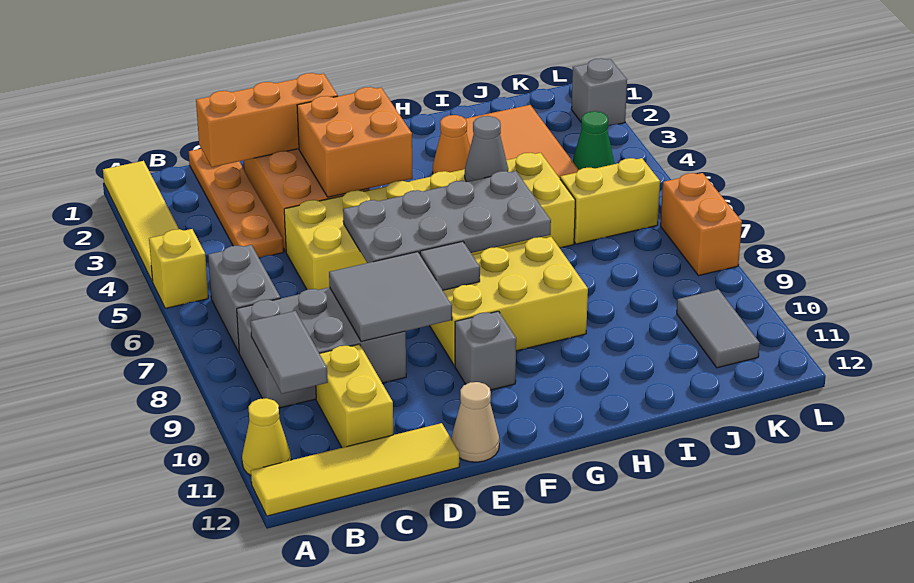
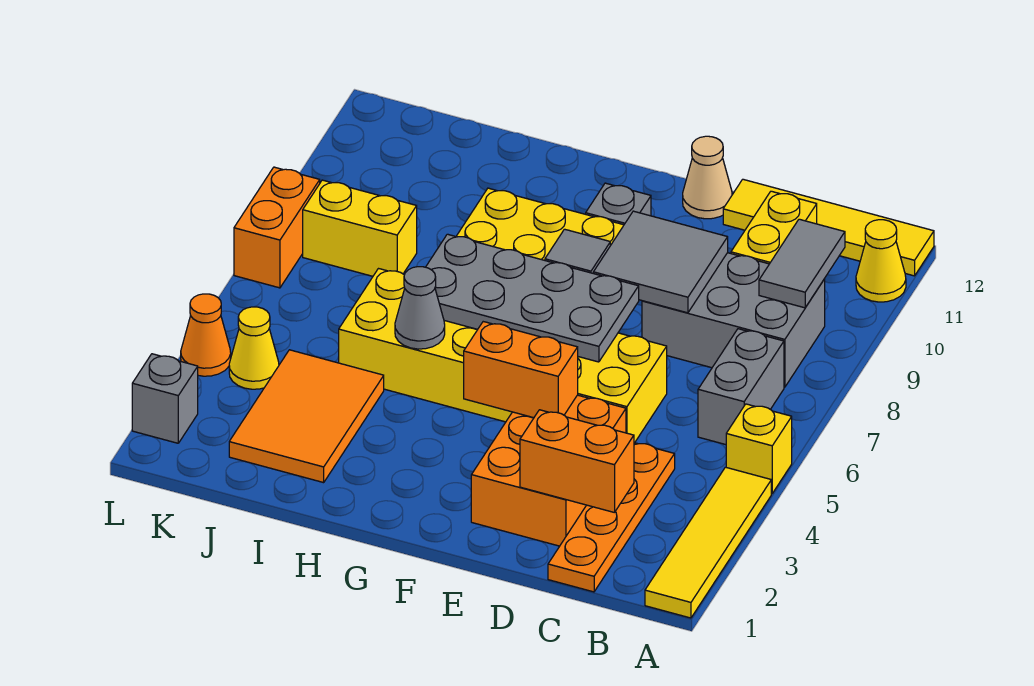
orange 1x3 brick [196,73,338,167] -> orange 1x2 brick [520,410,634,512]
orange 2x2 brick [297,87,413,197] -> orange 1x2 brick [464,322,578,418]
orange 1x1 cone [433,115,470,174] -> orange 1x1 cone moved to [181,294,231,376]
yellow 1x2 brick [560,158,660,244] -> yellow 1x2 brick moved to [303,180,417,276]
green 1x1 cone [573,111,614,170] -> yellow 1x1 cone [229,307,279,389]
grey 1x2 tile [677,289,760,368] -> none

